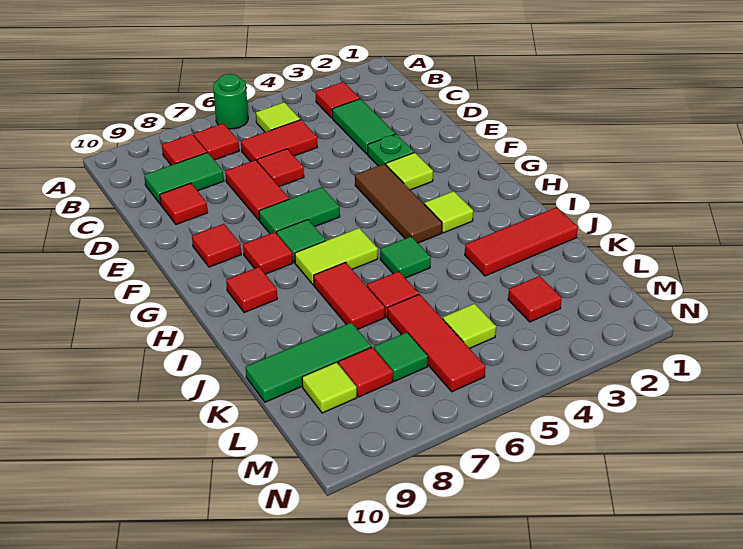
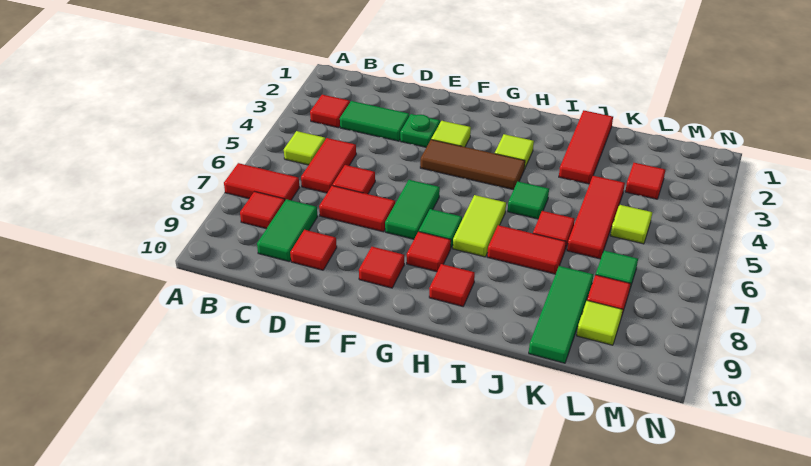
green 1x1 round brick [213,74,248,129] -> none
red 1x1 tile [194,123,239,160] -> red 1x2 tile [224,163,299,200]
red 1x3 tile [387,294,485,392] -> red 1x3 tile turned to [567,176,625,259]

